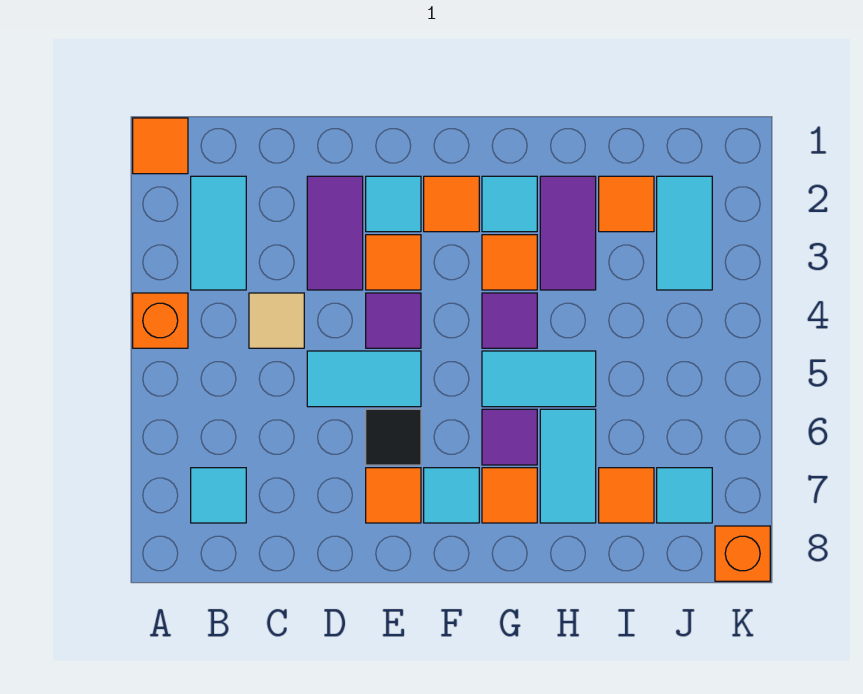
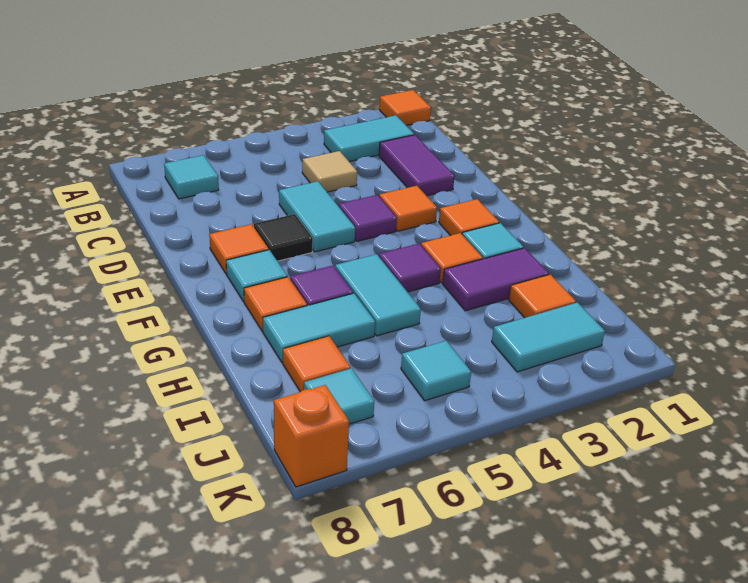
orange 1x1 brick [133,293,188,348] -> none
purple 1x2 tile [307,176,363,290] -> purple 1x2 tile turned to [379,135,455,196]
cyan 1x1 tile [366,176,421,232] -> cyan 1x1 tile moved to [401,341,471,401]

